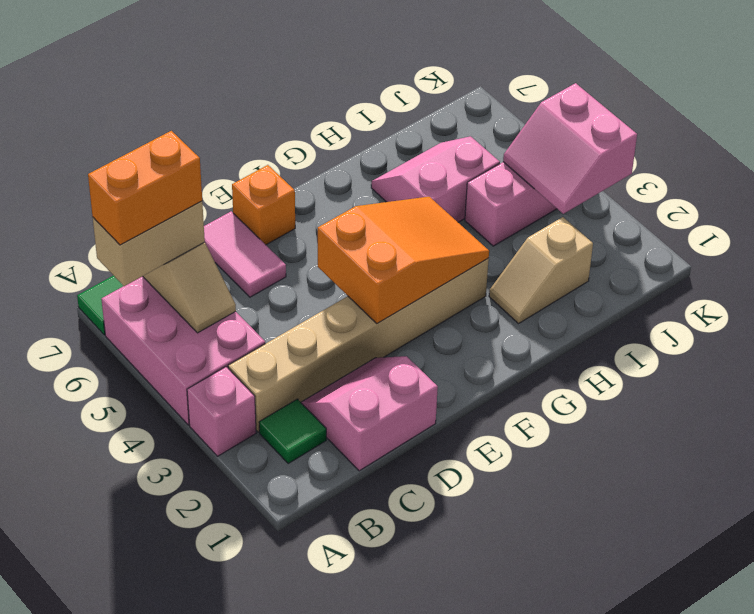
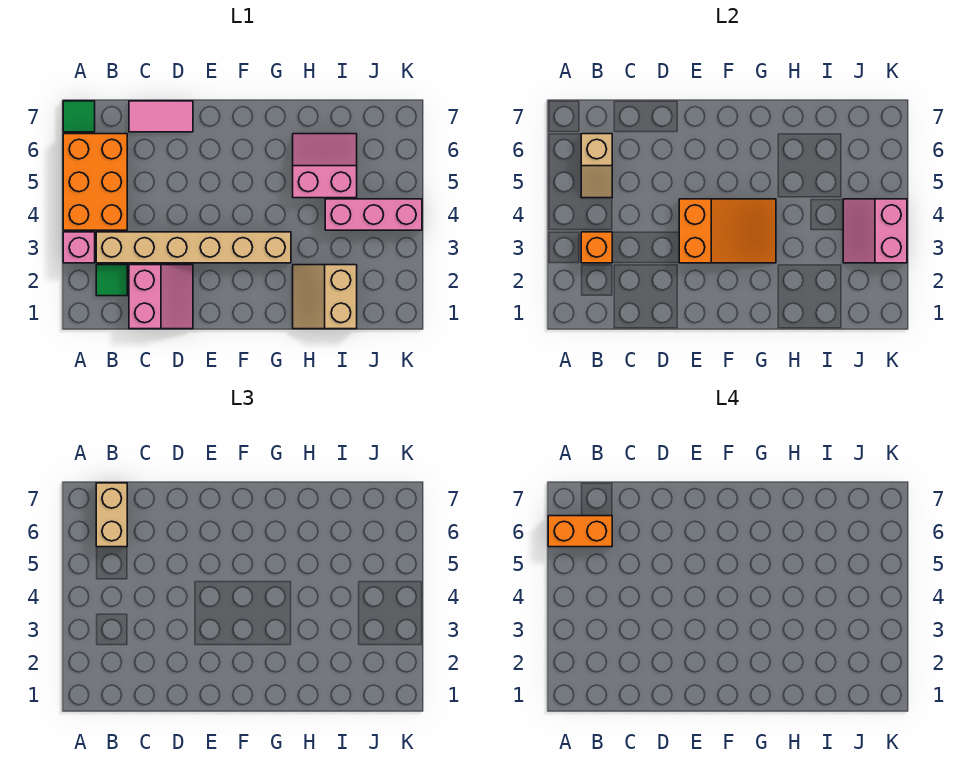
pink 2x3 brick [101,276,265,425] -> orange 2x3 brick [63,134,127,230]
tan 1x2 brick [93,201,205,286] -> tan 1x2 brick turned to [96,483,127,547]
pink 2x2 slope [301,356,438,471] -> pink 2x2 slope turned to [129,265,193,329]
pink 1x2 tile [204,211,286,297] -> pink 1x2 tile turned to [129,101,193,132]
orange 1x1 brick [232,165,295,245] -> orange 1x1 brick moved to [581,232,612,263]
tan 1x2 slope [489,217,593,324] -> tan 2x2 slope [293,265,357,329]

